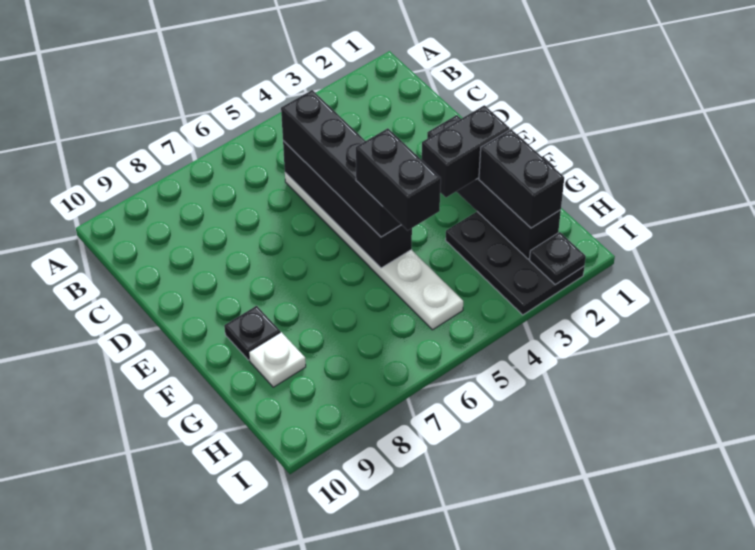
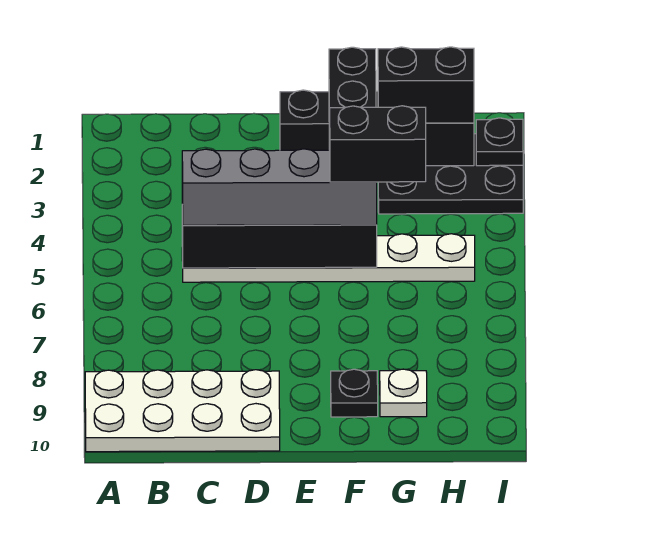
none -> white 2x4 plate [85,370,280,452]
black 1x4 brick [281,90,401,237] -> grey 1x4 brick [182,149,377,225]

